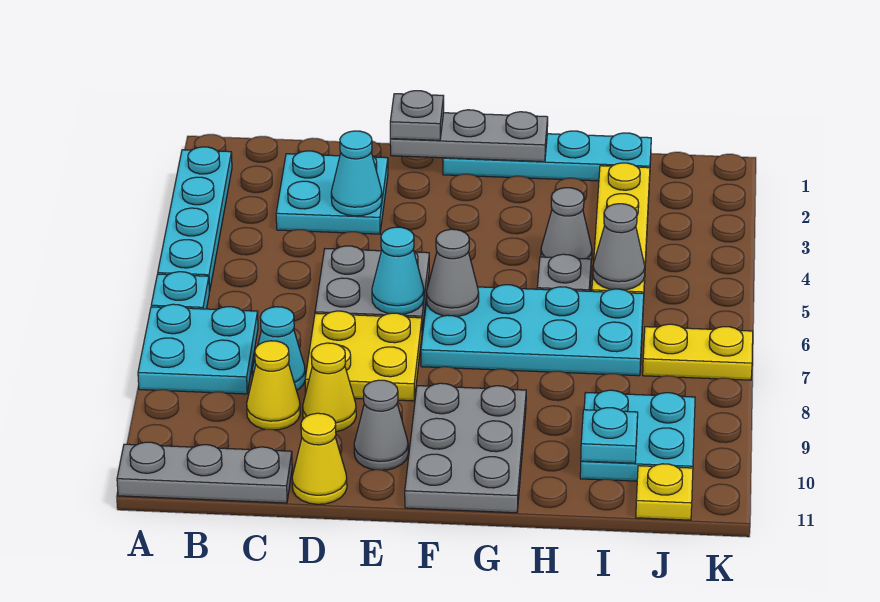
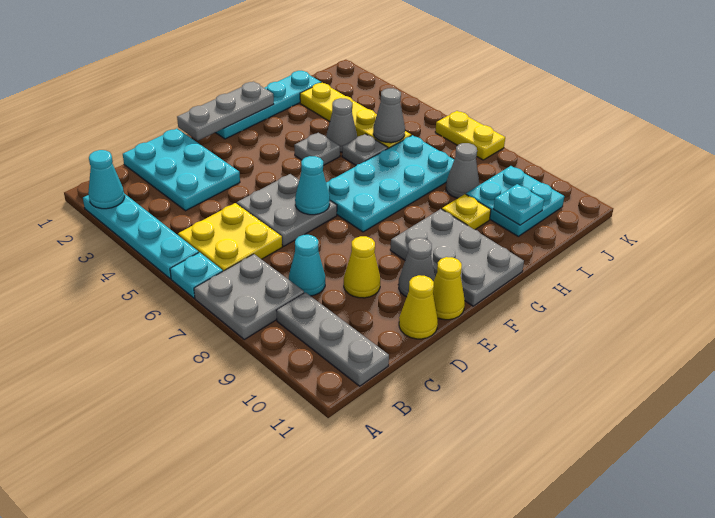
cyan 2x2 plate [138,304,258,394] -> grey 2x2 plate [194,254,304,339]
grey 1x3 plate [117,442,292,503] -> grey 1x3 plate turned to [276,292,389,386]
cyan 2x2 plate [276,151,388,234] -> cyan 2x3 plate [123,129,240,211]
yellow 1x1 cone [247,341,300,430] -> yellow 1x1 cone moved to [433,257,465,320]
cyan 1x1 cone [331,131,382,216] -> cyan 1x1 cone moved to [88,150,125,209]
yellow 2x2 plate [305,311,422,401] -> yellow 2x2 plate moved to [178,203,282,271]
grey 1x1 plate [390,91,444,140] -> grey 1x1 plate moved to [294,133,340,166]
grey 1x1 cone [427,229,479,316] -> grey 1x1 cone moved to [446,143,479,198]
yellow 1x2 plate [643,324,753,380] -> yellow 1x2 plate turned to [435,111,505,160]
yellow 1x1 plate [636,464,693,520] -> yellow 1x1 plate moved to [442,194,491,229]

